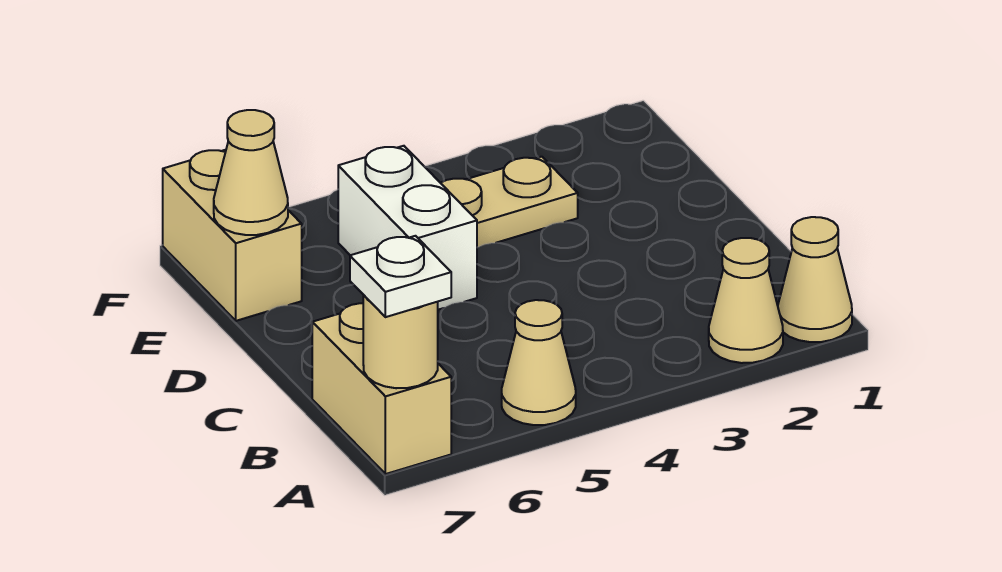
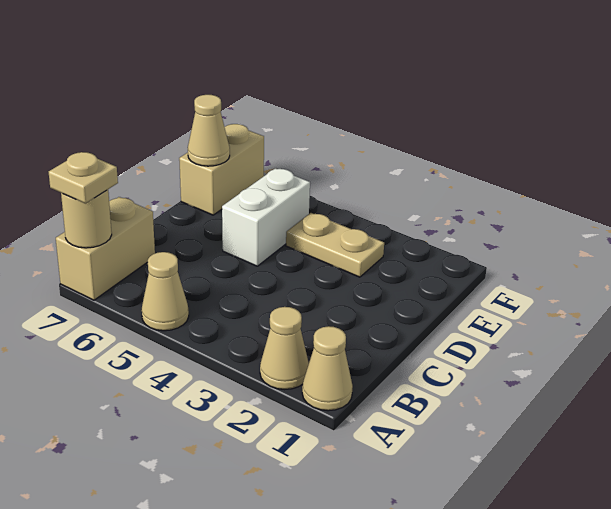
white 1x1 plate [350,236,451,317] -> tan 1x1 plate [49,152,118,203]

